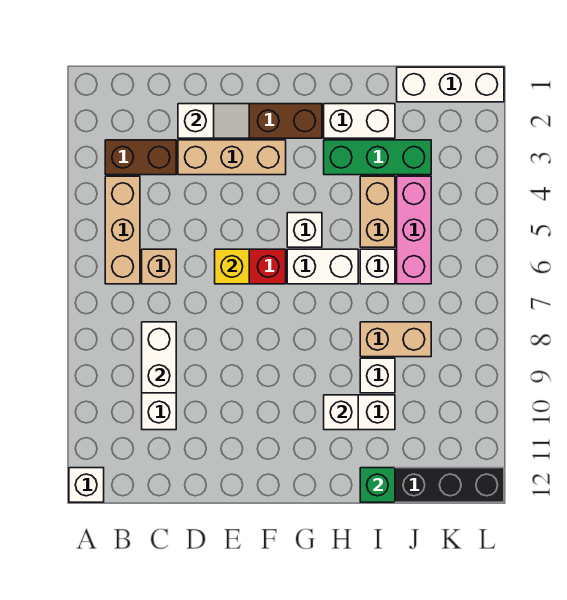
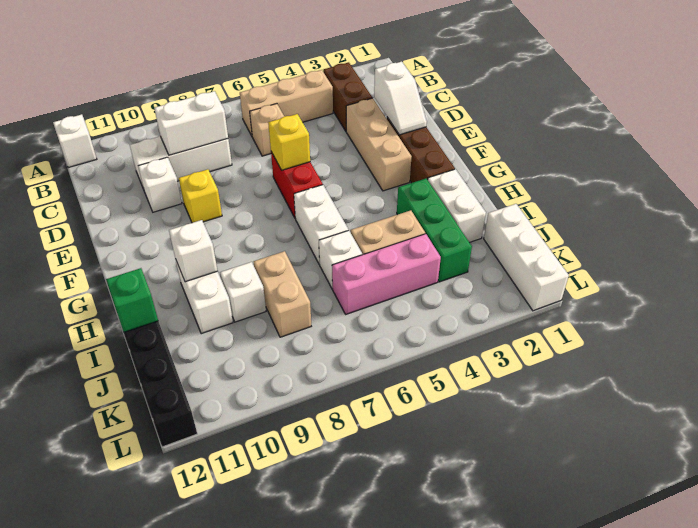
none -> yellow 1x1 brick [179,169,222,223]
white 1x1 brick [287,213,322,247] -> white 1x1 brick moved to [138,157,182,212]

